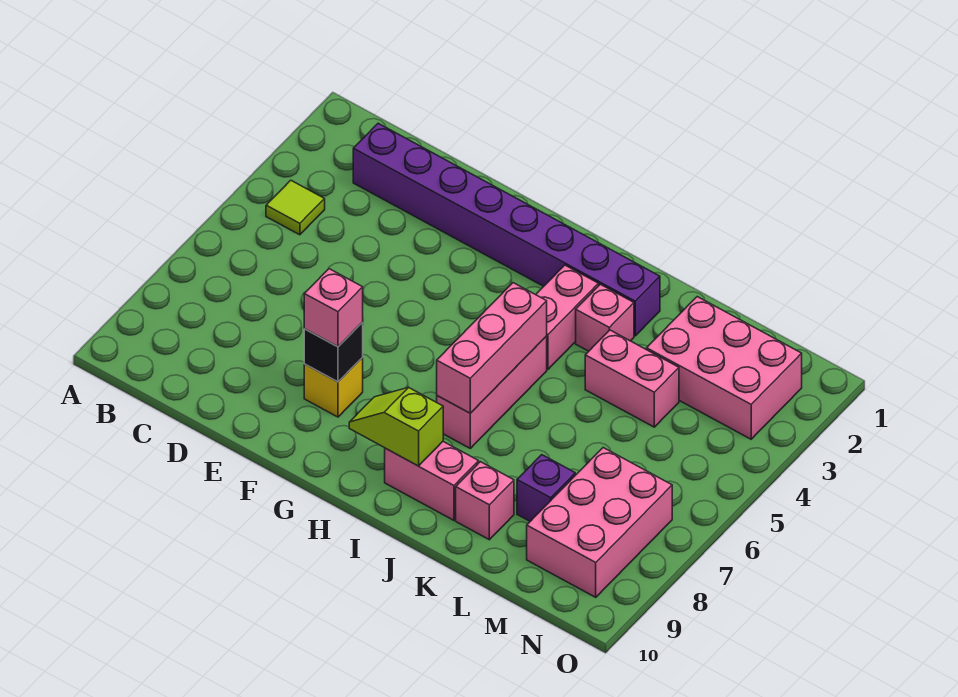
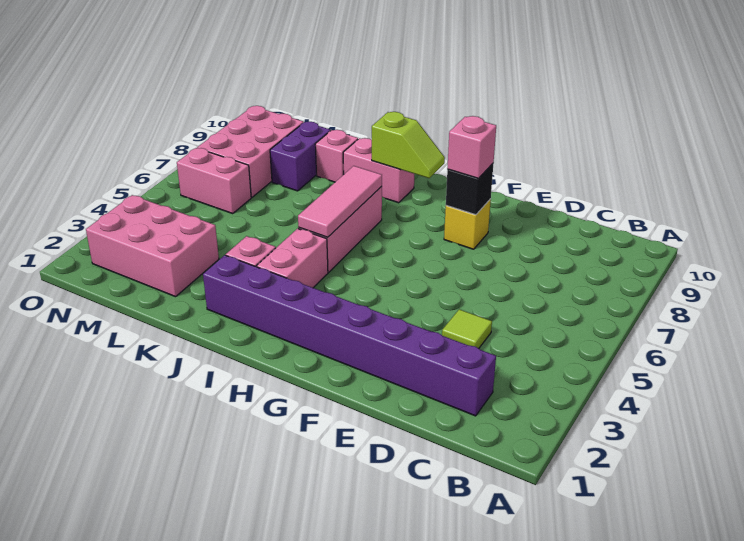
lime 1x1 tile [266,180,325,235] -> lime 1x1 tile moved to [442,309,492,348]
pink 1x3 brick [437,283,547,413] -> pink 1x3 tile [298,166,382,237]
pink 1x2 brick [585,330,679,427] -> pink 1x2 brick moved to [177,148,251,213]
purple 1x1 brick [517,455,575,521] -> purple 1x2 brick [270,122,331,191]

